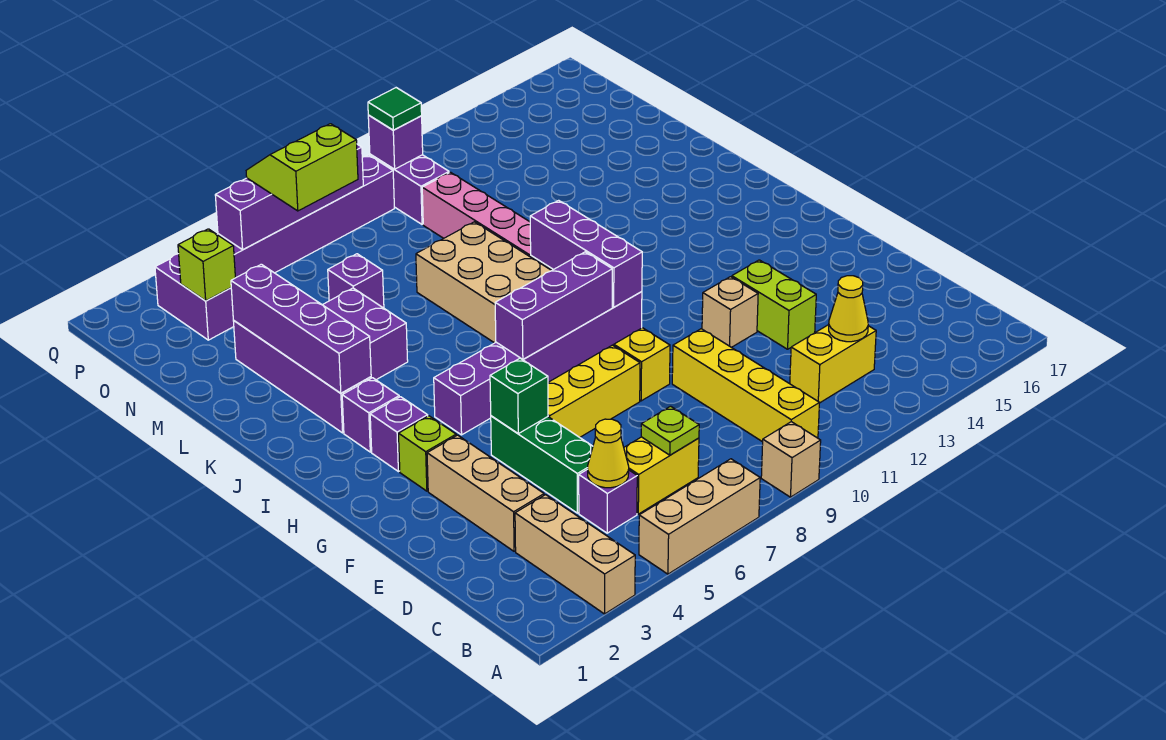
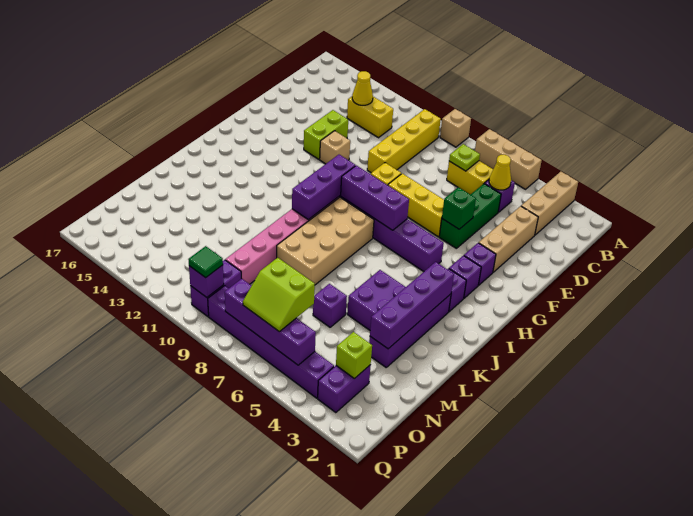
lime 1x1 brick [399,416,456,491] -> purple 1x1 brick [464,243,496,285]

